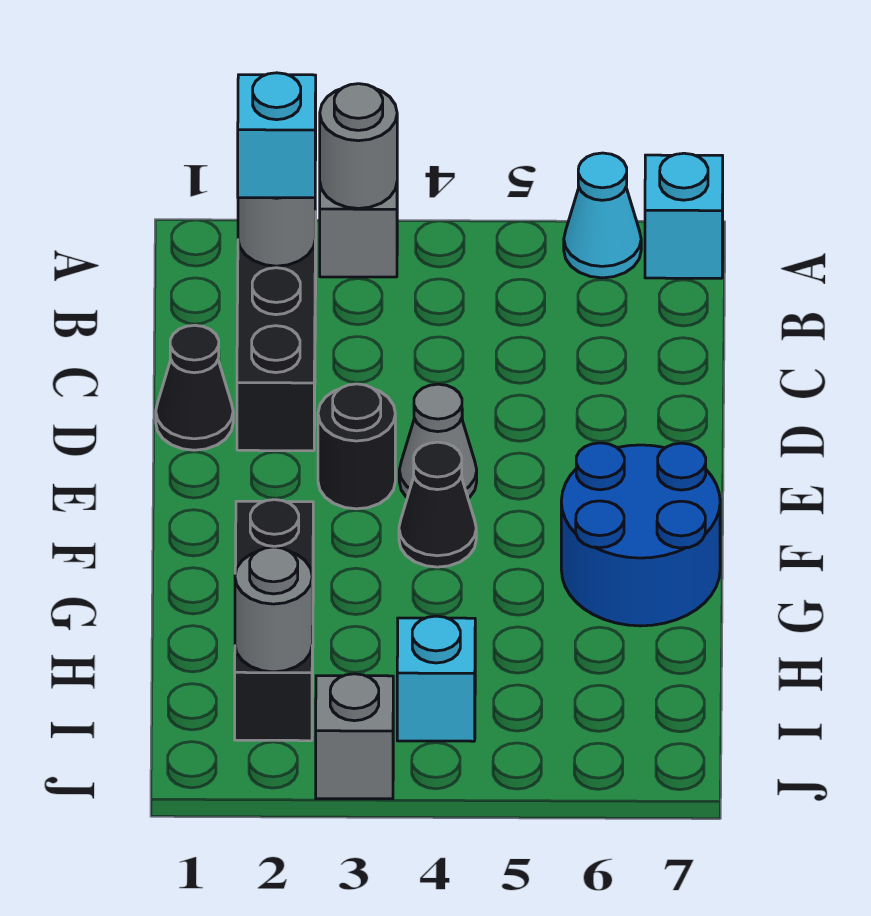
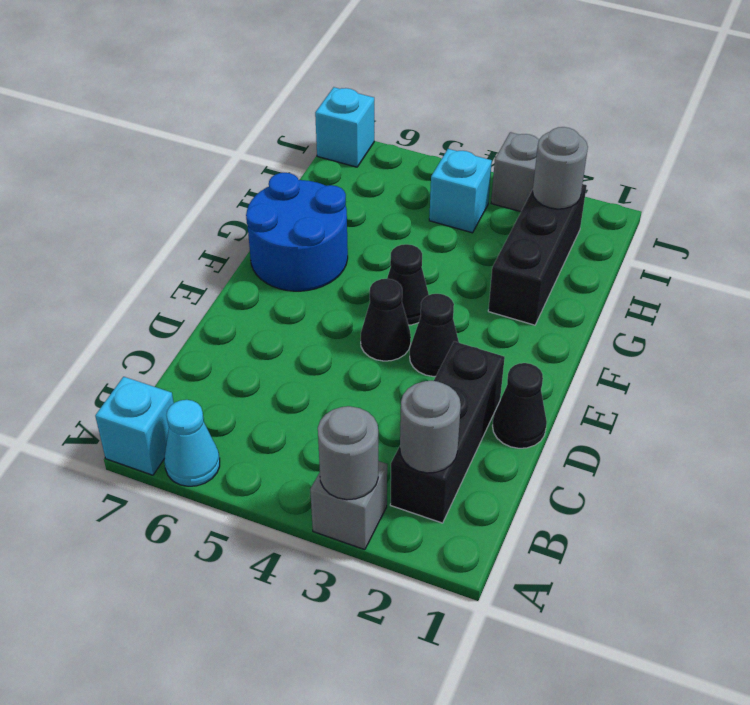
cyan 1x1 brick [238,73,316,198] -> cyan 1x1 brick moved to [315,87,374,167]
black 1x1 round brick [318,384,395,509] -> black 1x1 cone [410,294,459,377]
grey 1x1 cone [399,384,477,498] -> black 1x1 cone [361,279,411,361]

